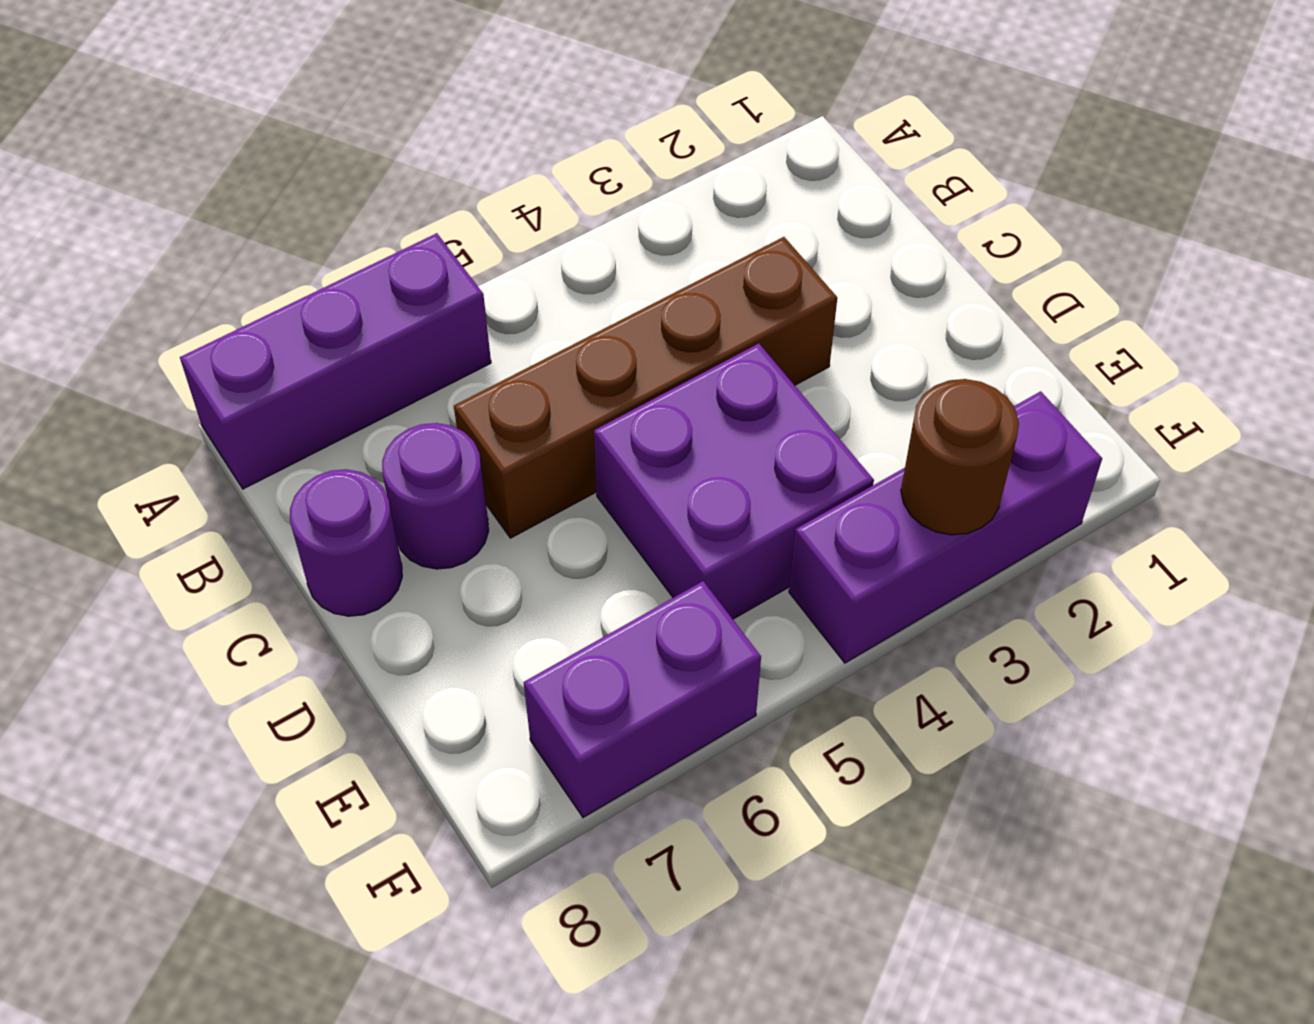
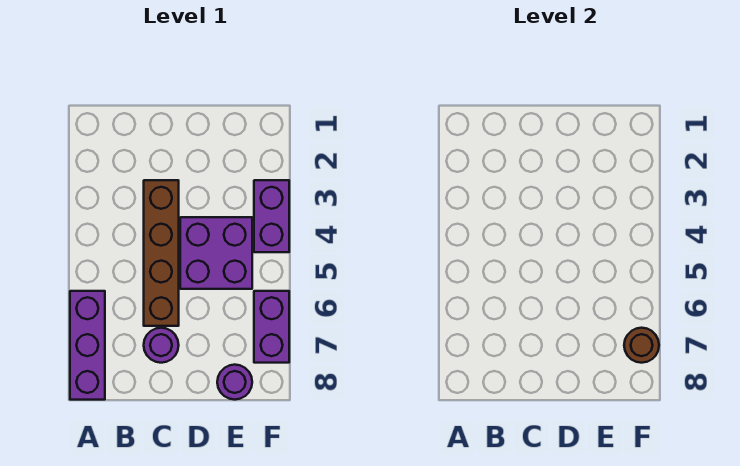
purple 1x1 round brick [290,469,402,616] -> purple 1x1 round brick moved to [217,365,252,400]
purple 1x3 brick [789,391,1102,663] -> purple 1x2 brick [254,180,289,252]
brown 1x1 round brick [901,379,1019,535] -> brown 1x1 round brick moved to [624,328,659,363]

